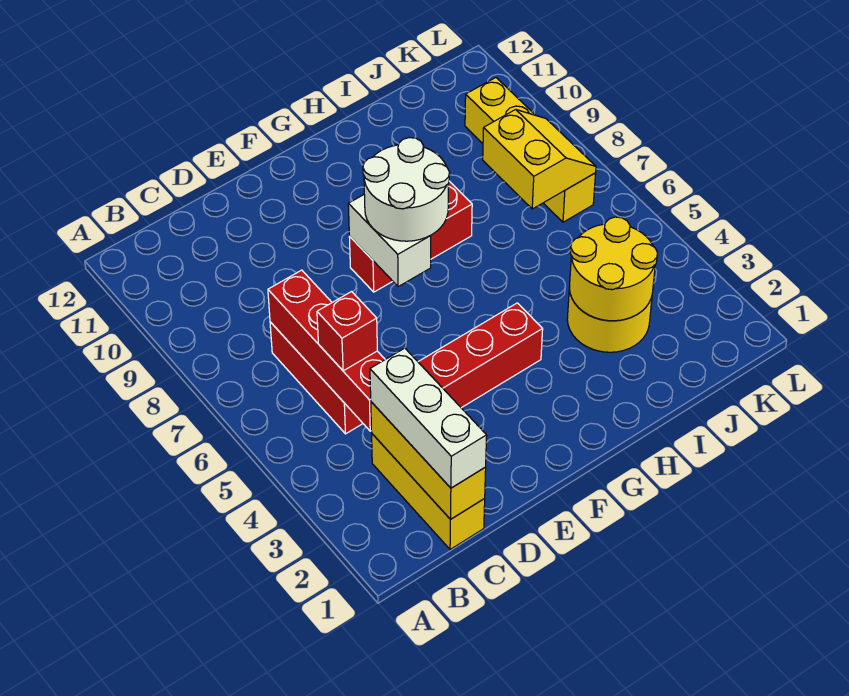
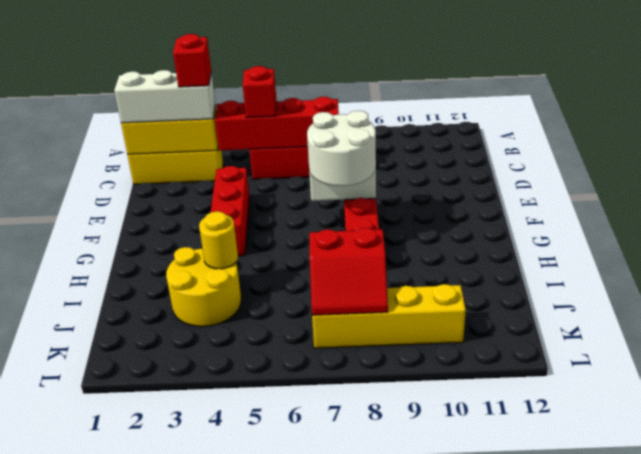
none -> red 1x1 brick [173,34,211,87]
yellow 2x2 round brick [569,217,658,321] -> yellow 1x1 round brick [199,211,238,269]
yellow 2x2 slope [483,109,596,209] -> red 2x2 slope [310,228,388,315]

